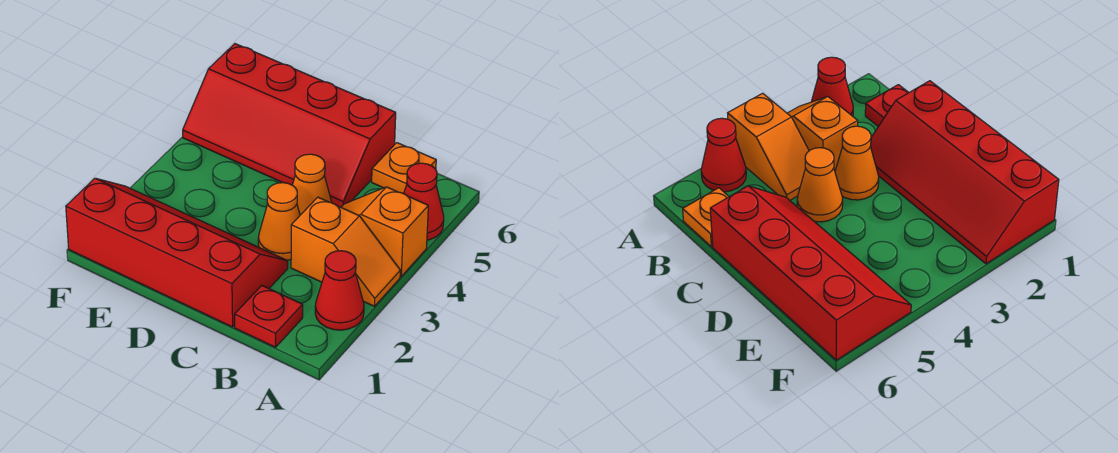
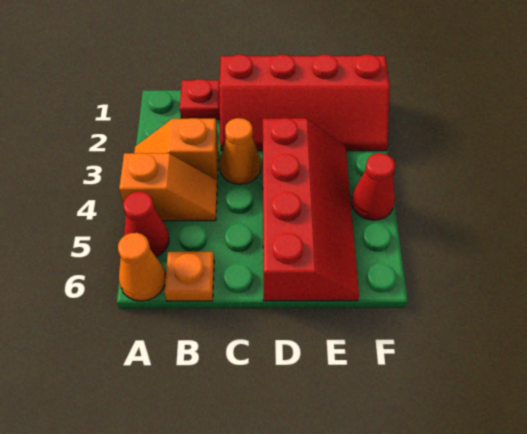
red 1x1 cone [315,251,364,330] -> red 1x1 cone moved to [351,153,395,220]
orange 1x1 cone [293,154,332,215] -> orange 1x1 cone moved to [118,233,166,301]
red 2x4 slope [183,44,396,207] -> red 2x4 slope turned to [263,118,359,301]

